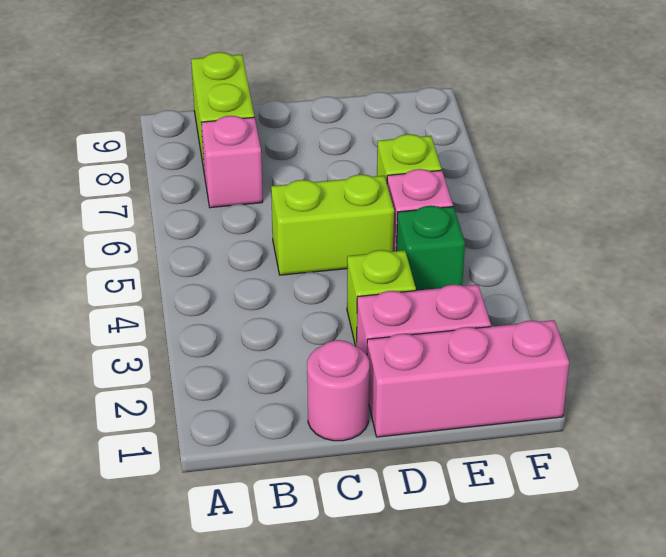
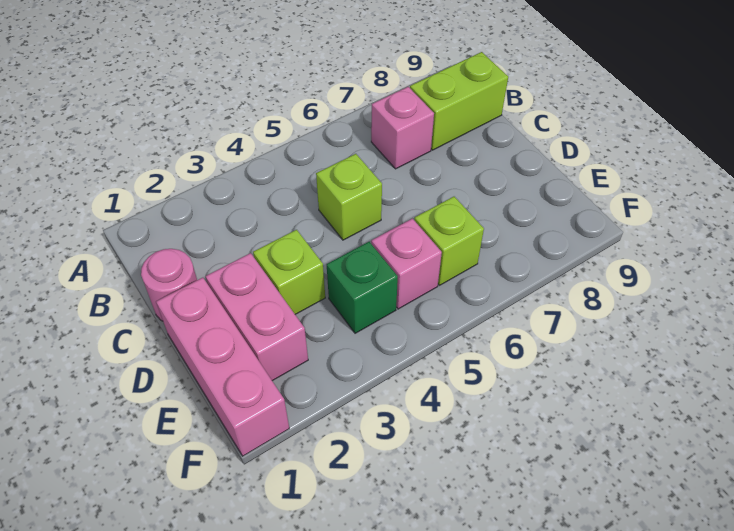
lime 1x2 brick [271,174,394,275] -> lime 1x1 brick [316,154,382,240]

